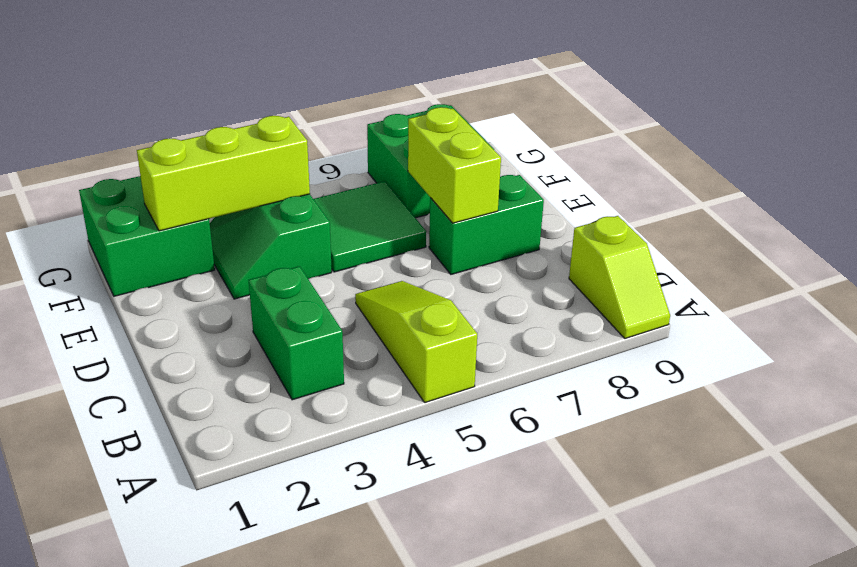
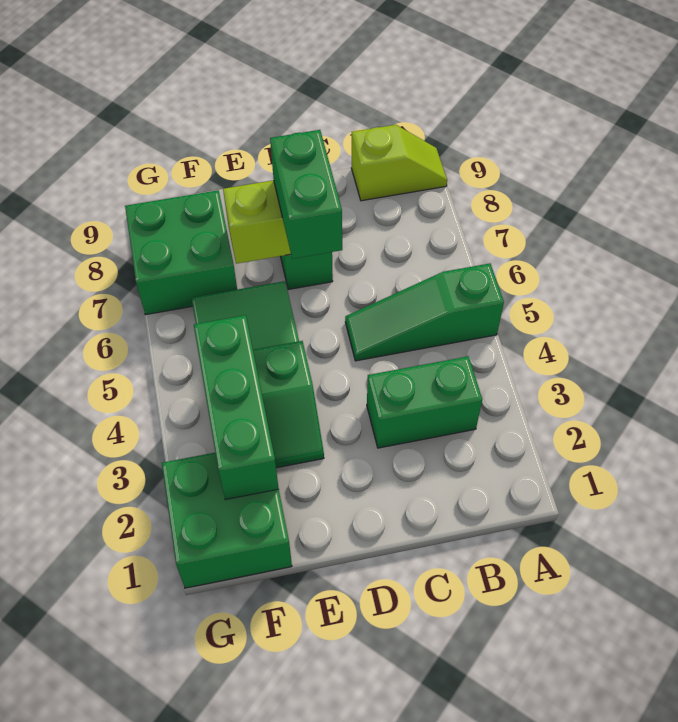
lime 1x3 slope [355,281,477,403] -> green 1x3 slope [345,264,504,361]
none -> green 1x2 brick [270,130,342,259]
lime 1x3 brick [137,116,310,231] -> green 1x3 brick [194,315,279,500]

